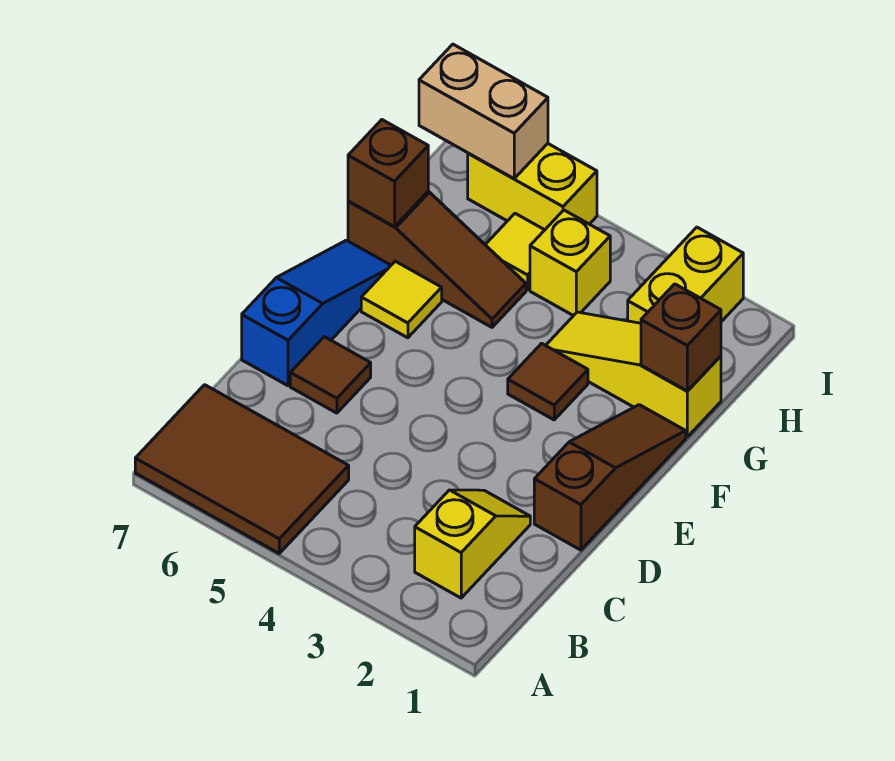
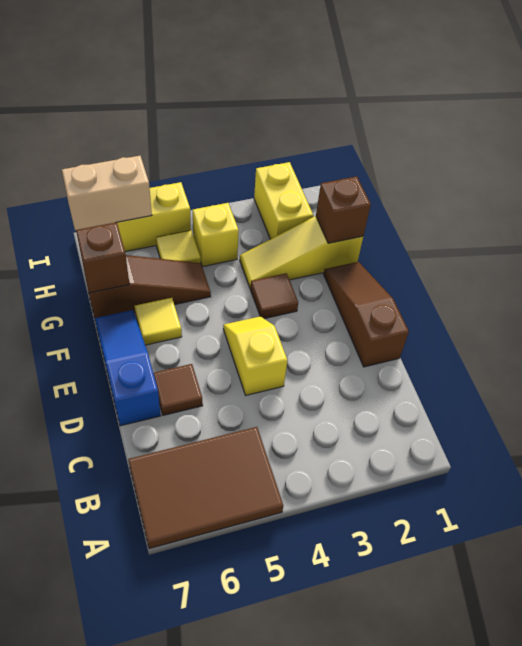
yellow 1x2 slope [415,490,530,598] -> yellow 1x2 slope moved to [223,316,287,395]

